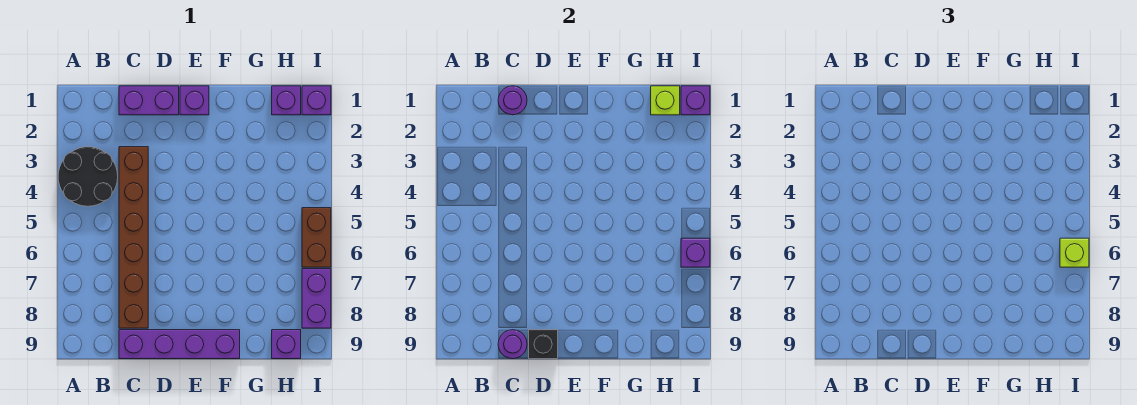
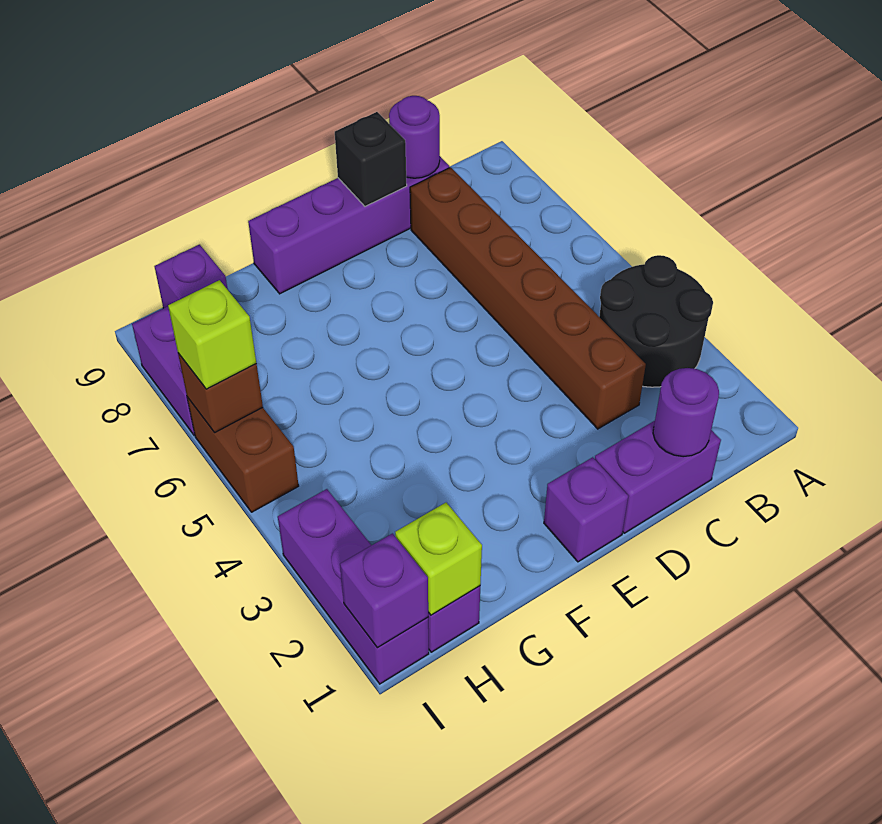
purple 1x1 brick [302,86,331,115] -> purple 1x3 brick [278,489,429,684]
purple 1x1 brick [681,238,710,267] -> brown 1x1 brick [178,353,263,433]

